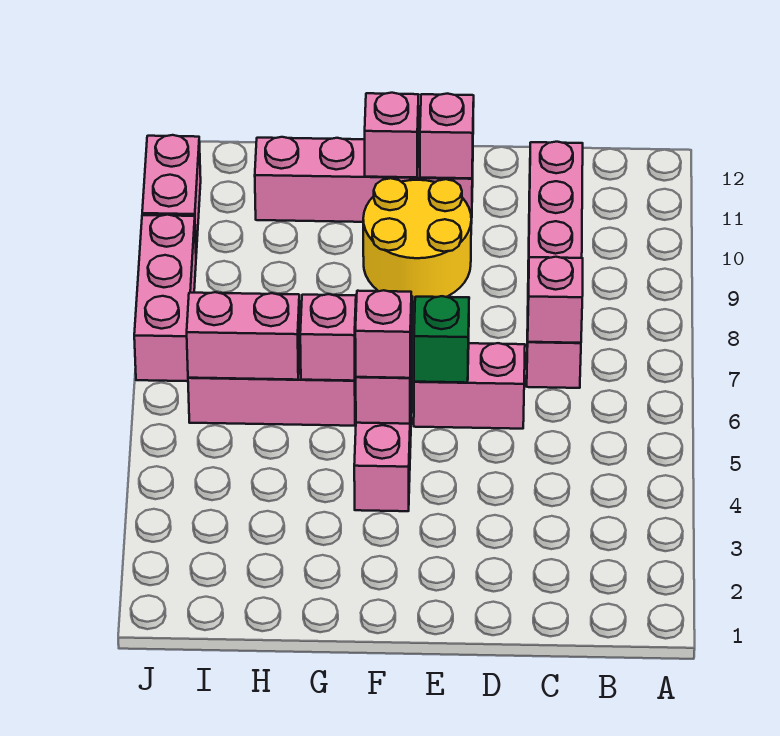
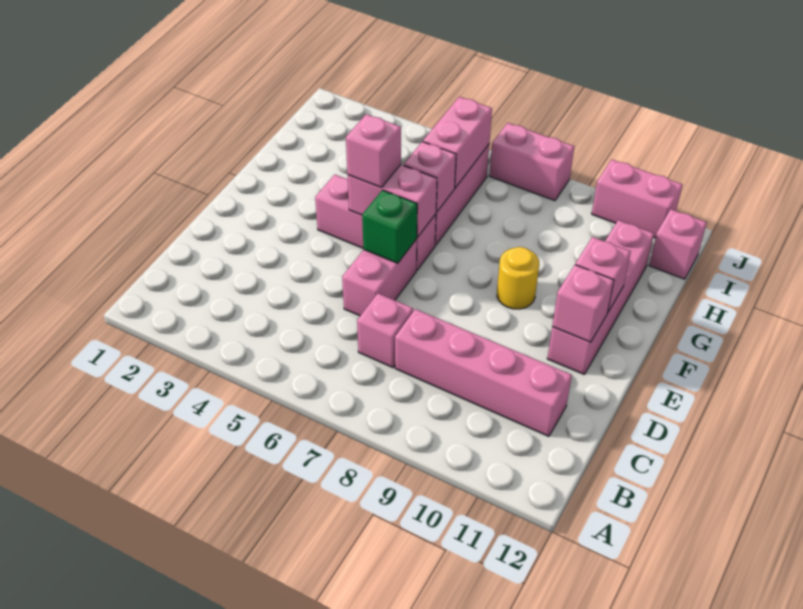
pink 1x1 brick [527,257,583,343] -> pink 1x1 brick moved to [649,209,707,279]
yellow 2x2 round brick [363,178,471,303] -> yellow 1x1 round brick [497,247,539,309]
pink 1x3 brick [134,215,196,381] -> pink 1x2 brick [489,123,574,201]

